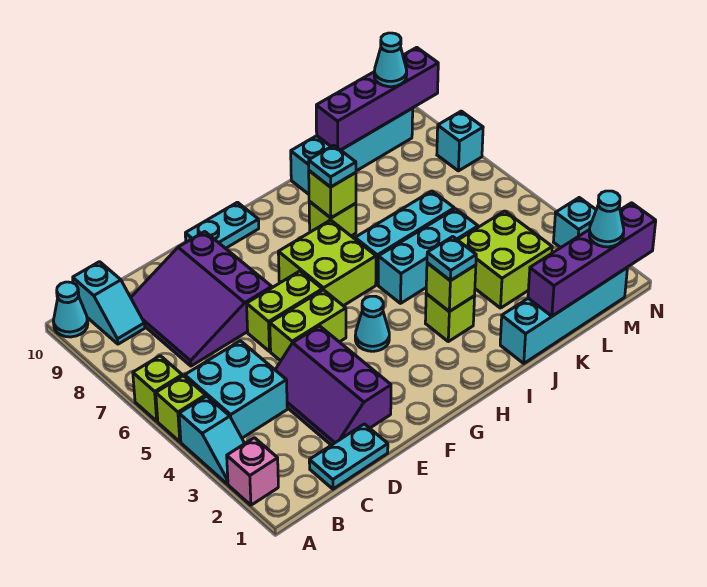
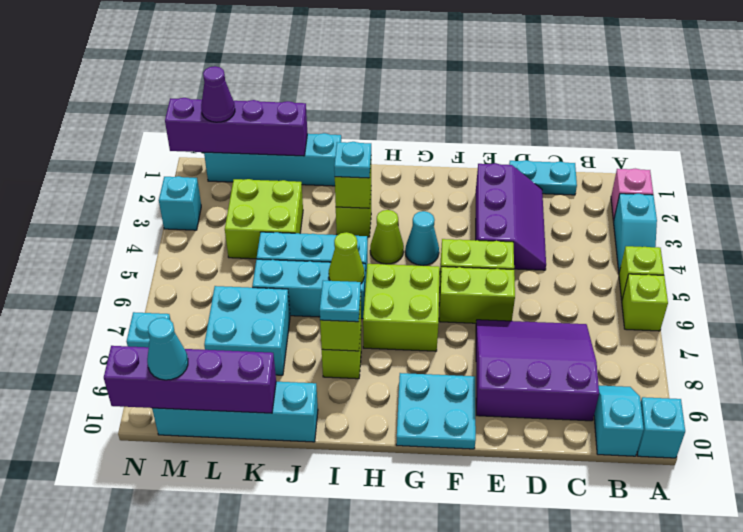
cyan 1x2 slope [179,396,245,484] -> cyan 1x2 slope turned to [614,194,657,272]
cyan 1x1 cone [53,282,88,337] -> cyan 1x1 brick [637,397,685,458]
cyan 2x2 brick [185,341,287,438] -> cyan 2x2 brick moved to [204,286,290,375]
purple 3x3 slope [131,232,272,366] -> purple 3x3 slope turned to [476,320,599,421]
cyan 1x2 plate [185,202,259,248] -> cyan 2x2 plate [396,373,476,449]
none -> lime 1x1 cone [370,210,404,264]
none -> lime 1x1 cone [329,232,364,283]
cyan 1x1 cone [589,191,624,247] -> purple 1x1 cone [201,66,235,122]

